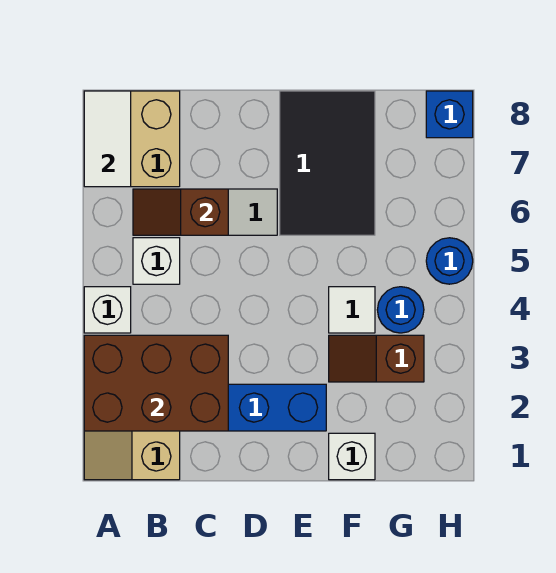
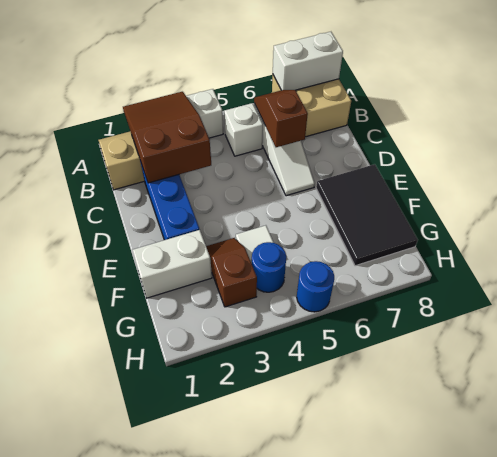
brown 2x3 brick [84,335,228,431] -> brown 2x3 slope [123,92,211,183]
white 1x2 tile [84,91,131,187] -> white 1x2 brick [273,32,343,90]
black 2x3 tile [280,91,375,235] -> black 2x3 tile turned to [316,164,418,266]
white 1x1 brick [329,433,375,480] -> white 1x2 brick [133,230,212,298]
blue 1x1 brick [426,91,473,138] -> none

